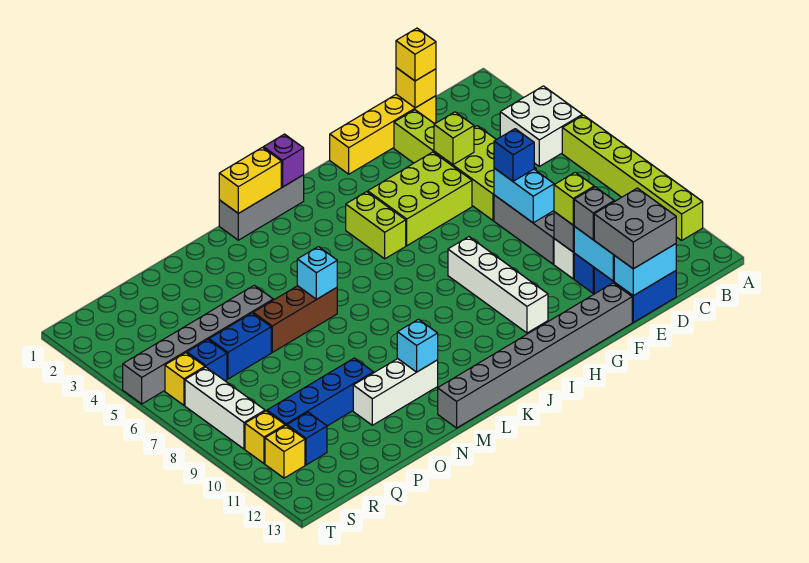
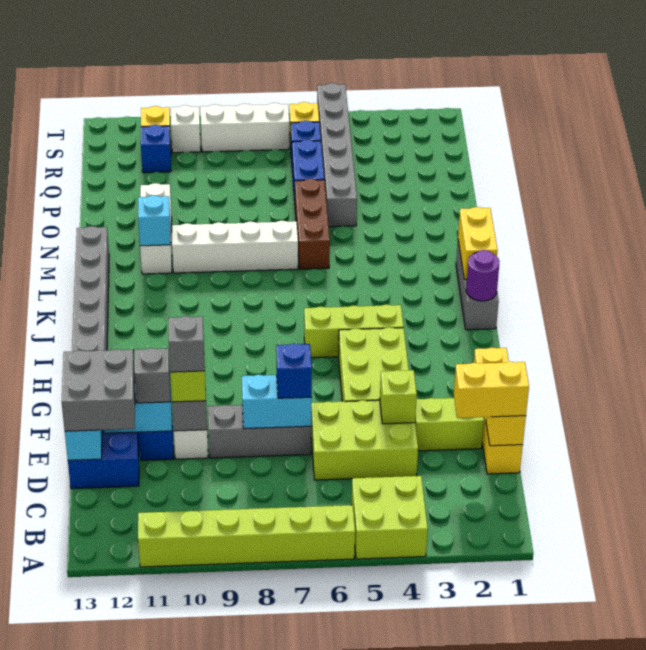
white 2x2 brick [500,86,582,166] -> lime 2x2 brick [352,476,428,559]
yellow 1x1 brick [396,28,436,81] -> yellow 1x2 brick [454,362,529,418]
none -> grey 1x1 brick [169,316,205,372]
white 1x4 brick [448,237,548,333] -> white 1x4 brick moved to [172,221,298,273]
lime 1x2 brick [346,192,406,259] -> lime 1x3 brick [304,304,404,358]
purple 1x1 brick [263,134,304,187] -> purple 1x1 round brick [466,250,500,301]
cyan 1x1 brick [297,247,337,299] -> none
blue 1x4 brick [267,358,373,426] -> none
yellow 1x1 brick [245,411,285,463] -> white 1x1 brick [171,105,201,153]

